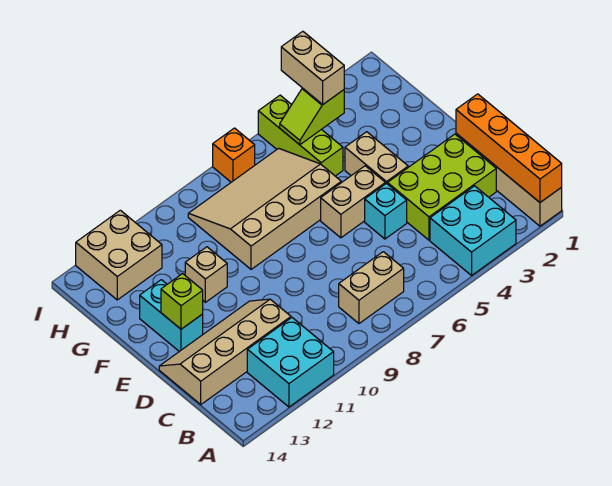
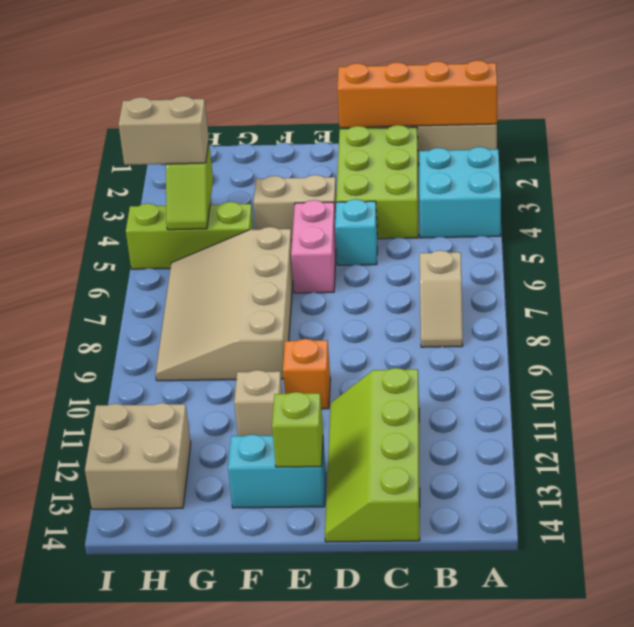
cyan 2x2 brick [247,318,334,407] -> none
tan 1x2 brick [339,252,404,323] -> tan 1x2 slope [420,250,463,347]
tan 2x4 slope [159,299,291,404] -> lime 2x4 slope [325,368,420,542]
tan 1x2 brick [321,166,385,238] -> pink 1x2 brick [291,200,336,293]
orange 1x1 brick [213,128,255,182] -> orange 1x1 brick moved to [283,339,330,409]

